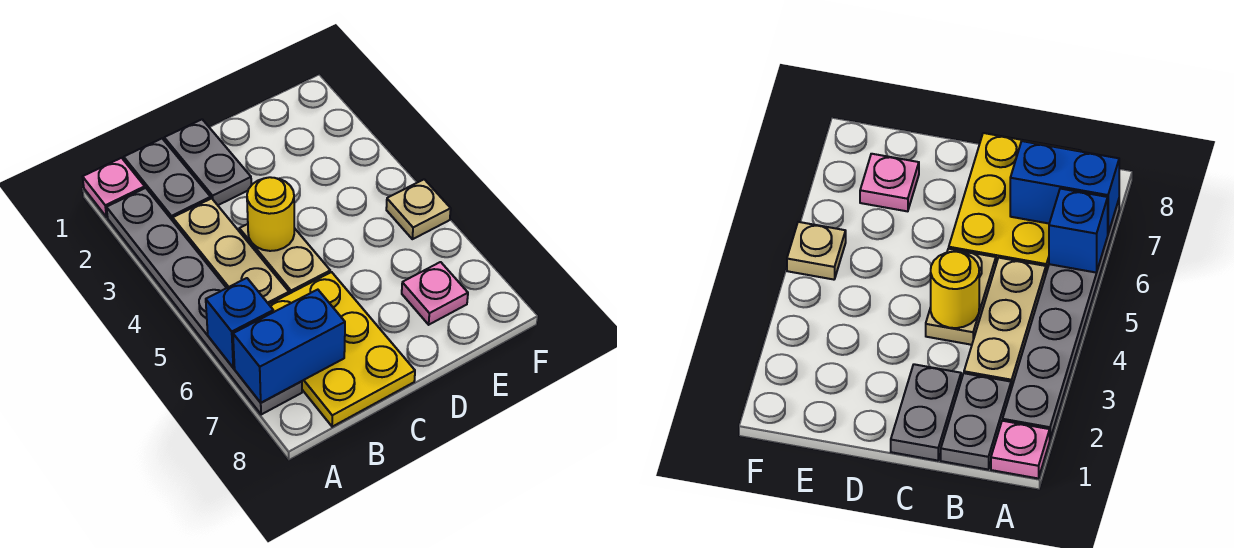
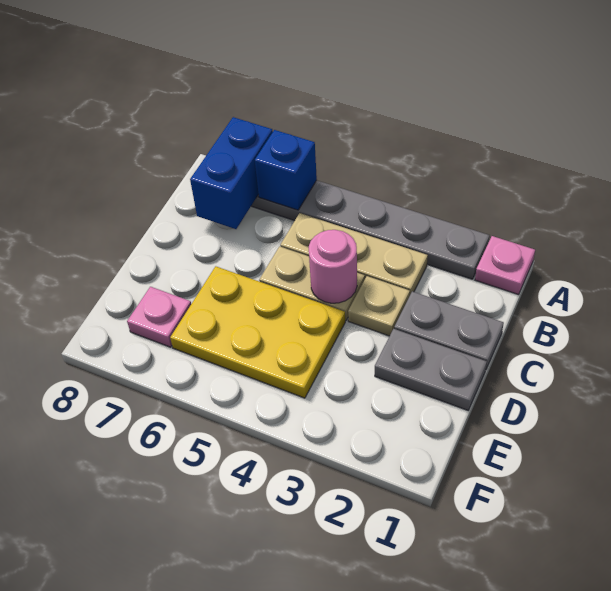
grey 1x2 plate [124,139,211,221] -> grey 1x2 plate moved to [375,329,487,410]
yellow 2x3 plate [269,272,415,427] -> yellow 2x3 plate moved to [170,266,345,398]
yellow 1x1 round brick [247,177,294,251] -> pink 1x1 round brick [309,230,357,303]
tan 1x1 plate [386,179,451,239] -> tan 1x1 plate moved to [348,276,410,336]

